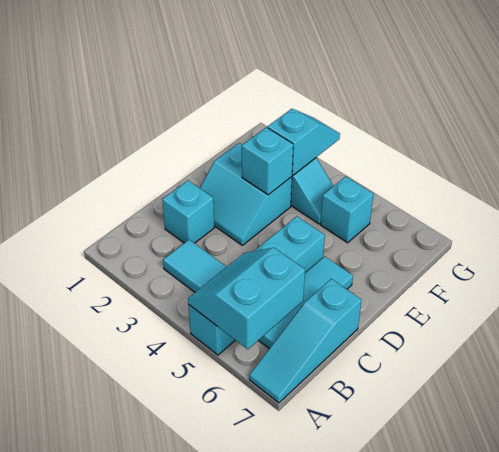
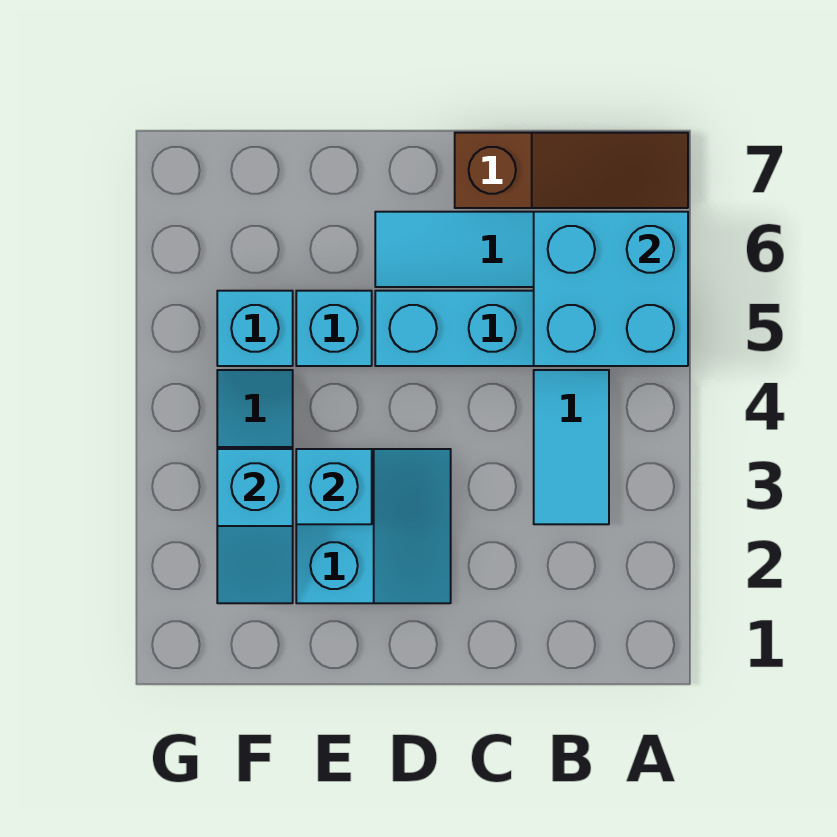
cyan 2x2 slope [188,248,305,349] -> cyan 2x2 brick [534,212,688,366]
cyan 1x3 slope [249,279,362,403] -> brown 1x3 slope [455,133,688,208]
cyan 1x1 brick [162,181,215,243] -> cyan 1x1 brick moved to [296,291,372,366]
cyan 1x2 slope [268,109,340,175] -> cyan 1x2 slope turned to [217,449,293,603]

